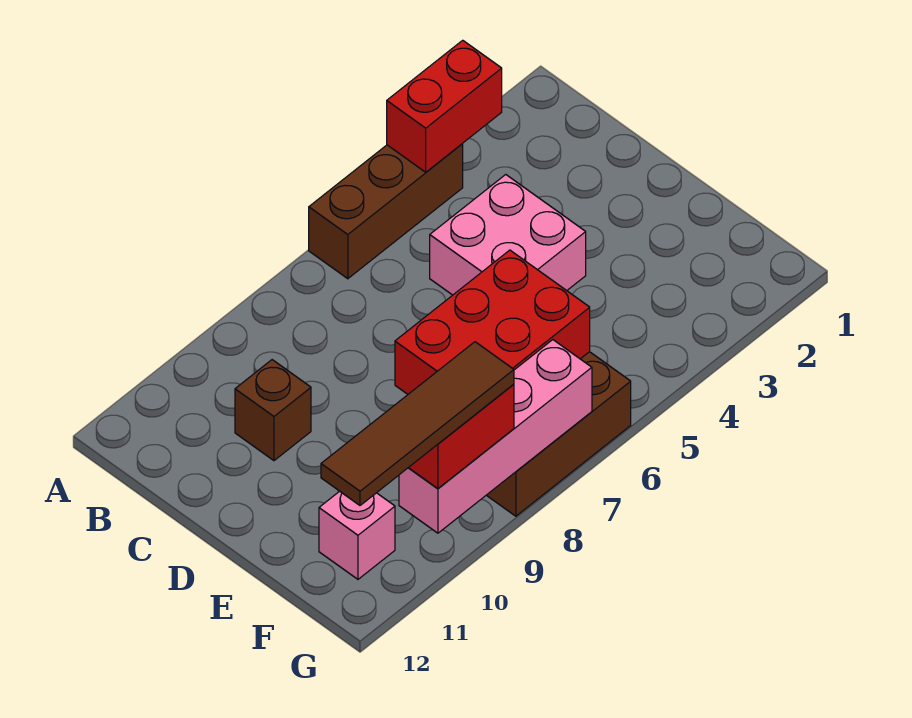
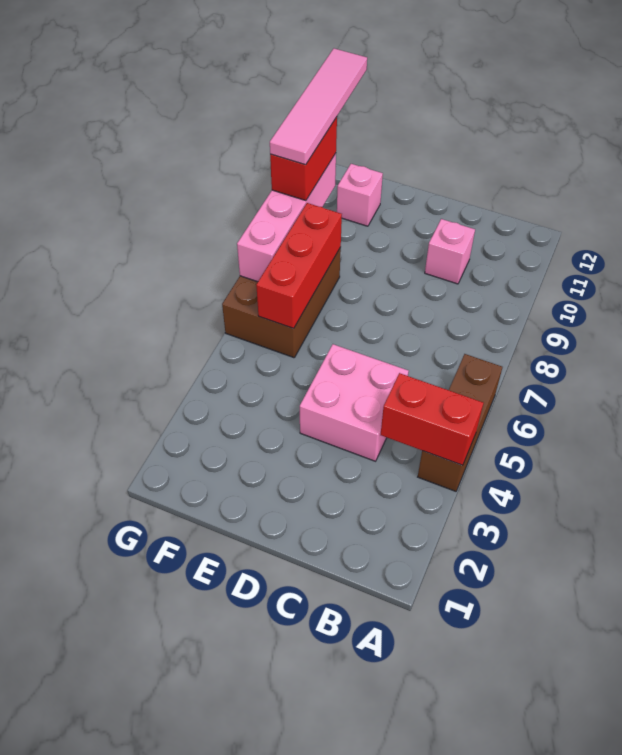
red 1x2 brick [387,40,502,172] -> red 1x2 brick turned to [381,373,483,465]
brown 1x1 brick [235,360,311,461] -> pink 1x1 brick [425,219,475,284]
red 2x3 brick [395,250,590,394] -> red 1x3 brick [256,203,342,328]
brown 1x4 tile [321,342,514,505] -> pink 1x4 tile [270,48,367,165]

